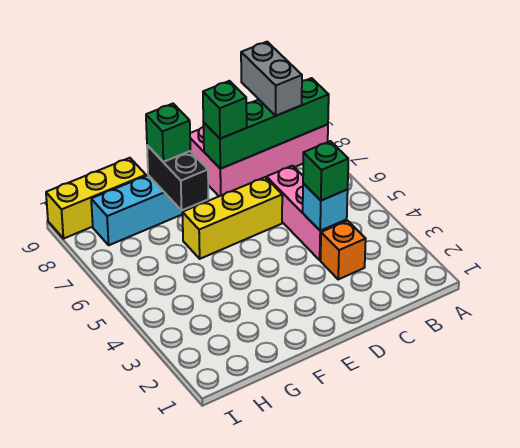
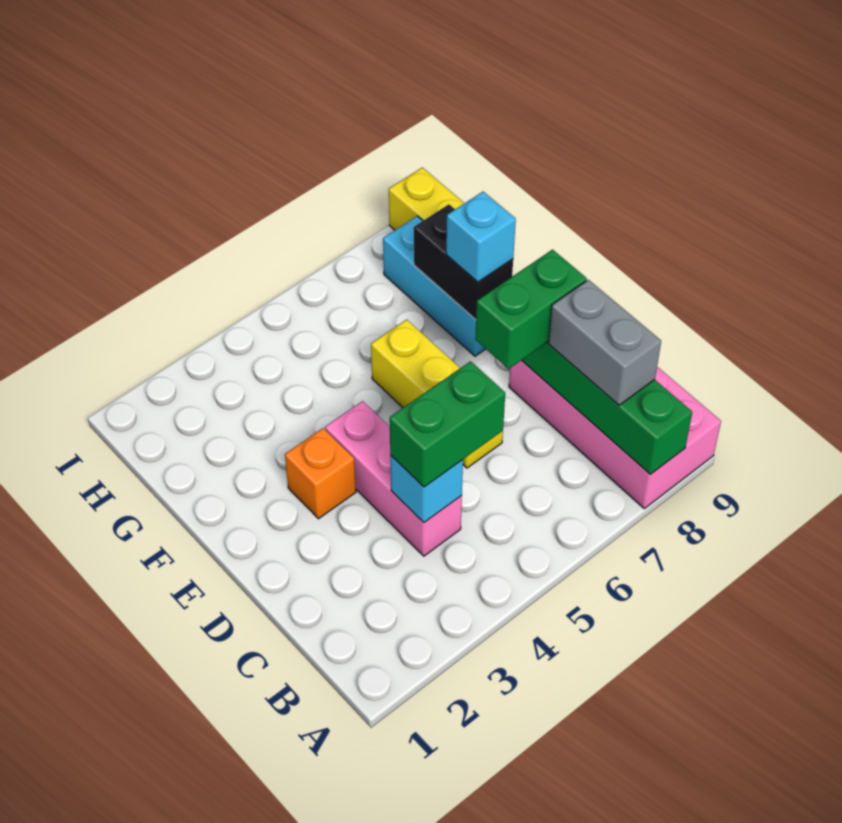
grey 1x2 brick [241,42,302,116] -> grey 1x2 brick turned to [548,280,661,405]
orange 1x1 brick [321,221,366,279] -> orange 1x1 brick moved to [285,428,356,519]
pink 1x3 brick [267,166,347,260] -> pink 1x3 brick turned to [325,401,462,556]
green 1x1 brick [303,141,348,201] -> green 1x2 brick [390,361,505,487]
green 1x1 brick [203,81,247,139] -> green 1x2 brick [475,250,587,369]
black 1x2 brick [147,145,209,210] -> black 1x2 brick turned to [414,204,513,320]
green 1x1 brick [146,104,190,162] -> cyan 1x1 brick [446,192,516,282]

